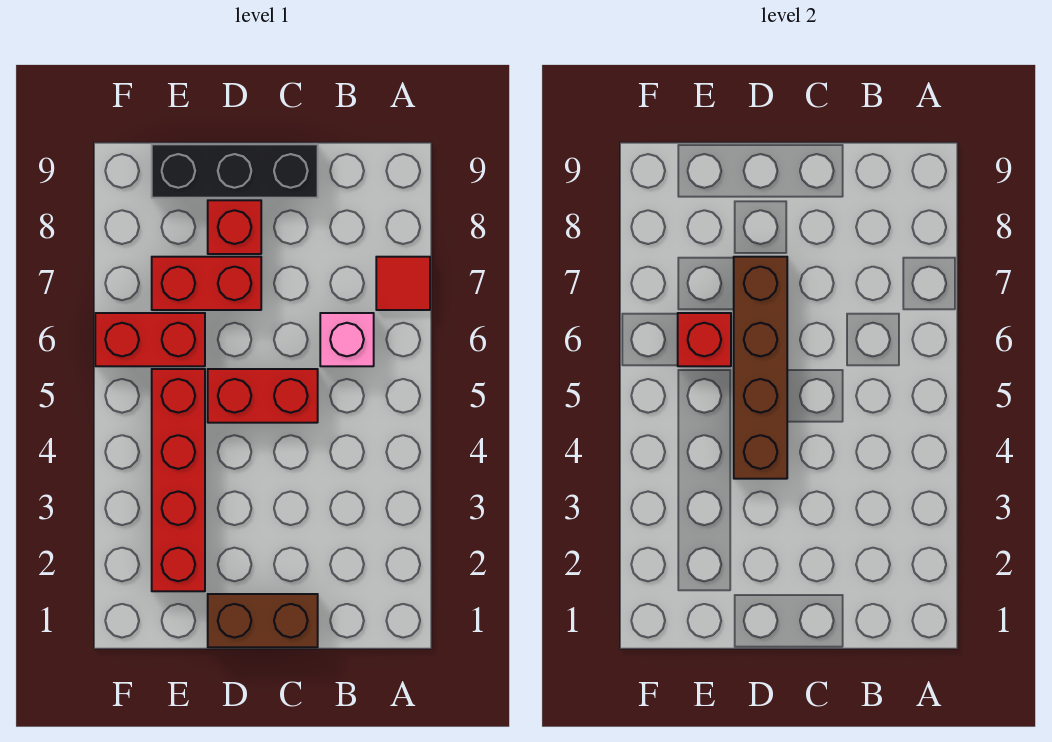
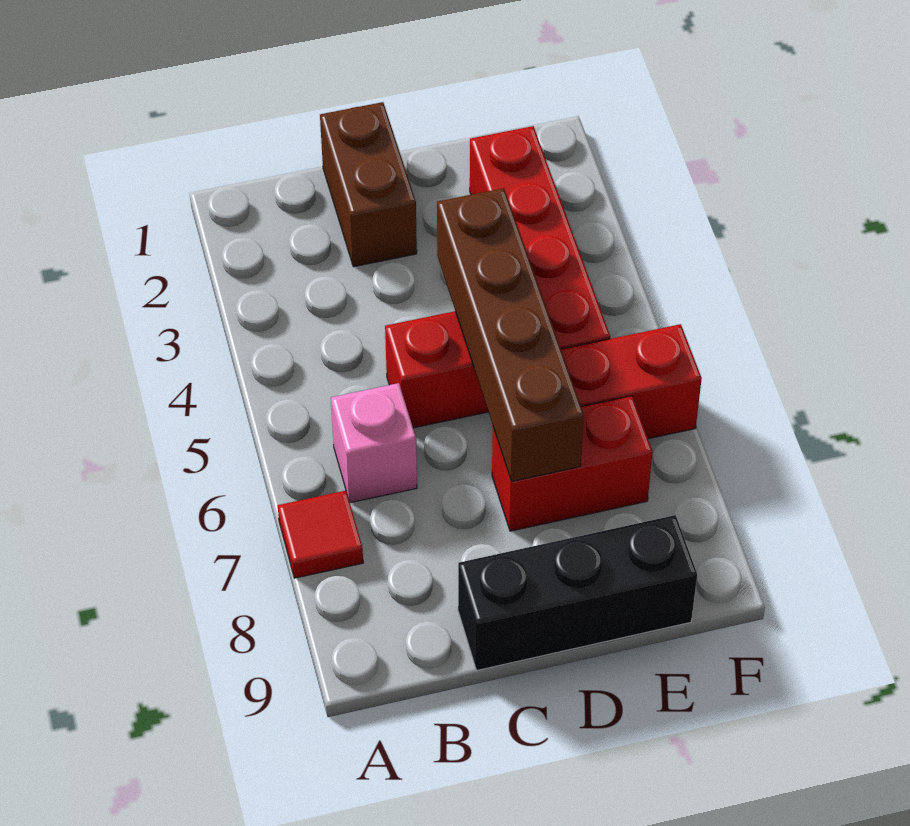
brown 1x2 brick [208,594,318,647] -> brown 1x2 brick turned to [320,102,417,267]
red 1x1 brick [208,200,261,254] -> none
red 1x1 brick [678,313,731,366] -> none

